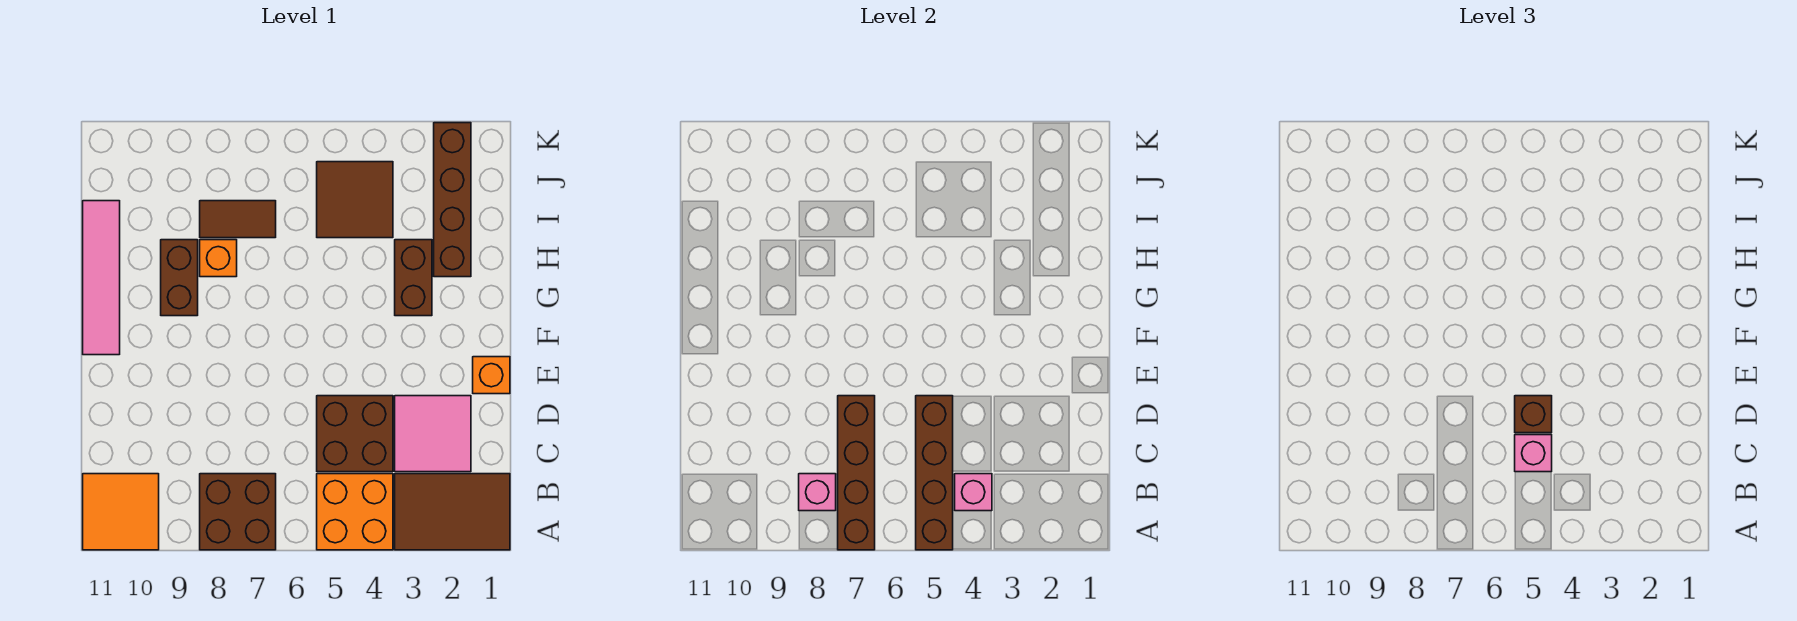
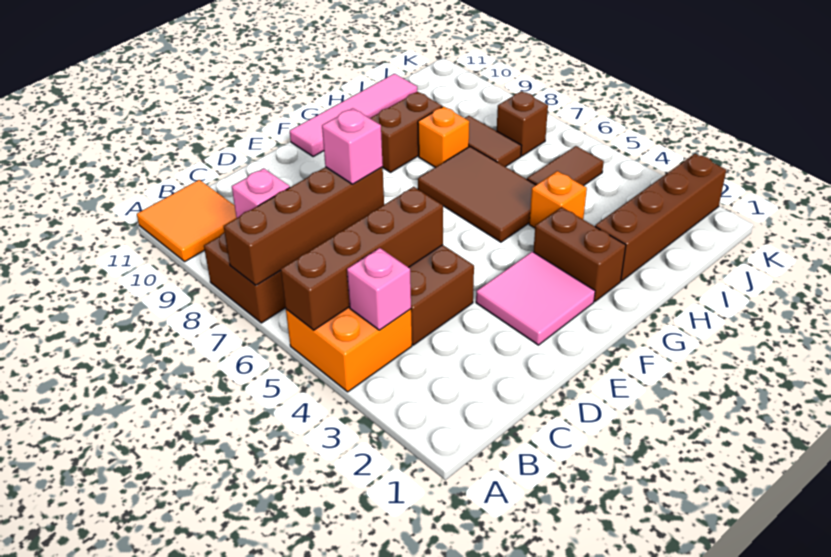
brown 2x3 tile [395,474,510,550] -> brown 2x3 tile moved to [418,146,536,242]
pink 2x2 tile [395,396,471,472] -> pink 2x2 tile moved to [476,252,595,345]
pink 1x1 brick [1515,435,1552,472] -> pink 1x1 brick moved to [322,108,383,184]
brown 1x1 brick [1515,396,1552,433] -> brown 1x1 brick moved to [497,91,548,156]
orange 1x1 brick [473,357,510,394] -> orange 1x1 brick moved to [529,171,587,228]
brown 1x2 brick [395,240,432,316] -> brown 1x2 brick turned to [533,207,626,301]
brown 2x2 tile [317,162,393,238] -> brown 1x2 tile [527,146,604,186]

